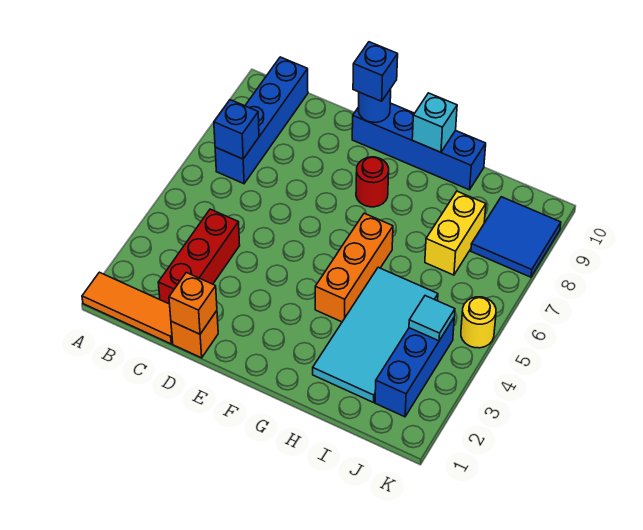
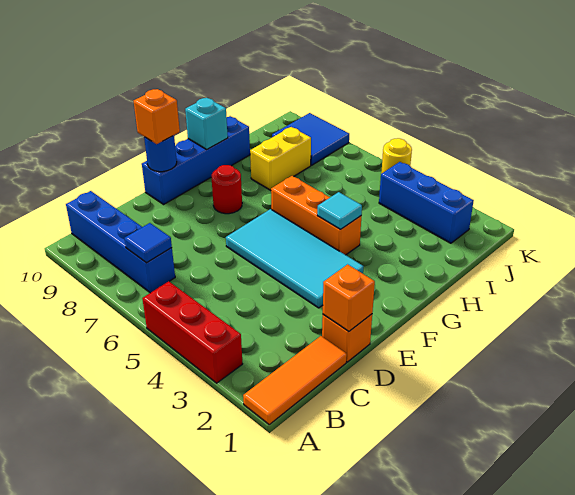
blue 1x1 brick [214,100,259,159] -> blue 1x1 tile [124,223,172,263]
red 1x3 brick [158,209,240,304] -> red 1x3 brick moved to [142,281,242,383]
blue 1x1 brick [353,42,398,101] -> orange 1x1 brick [134,89,180,144]
cyan 2x4 tile [313,267,438,402] -> cyan 2x4 tile moved to [226,209,364,308]
yellow 1x2 brick [425,191,486,275] -> yellow 1x2 brick turned to [250,127,311,190]
cyan 1x1 tile [409,296,455,341] -> cyan 1x1 tile moved to [317,192,362,229]

